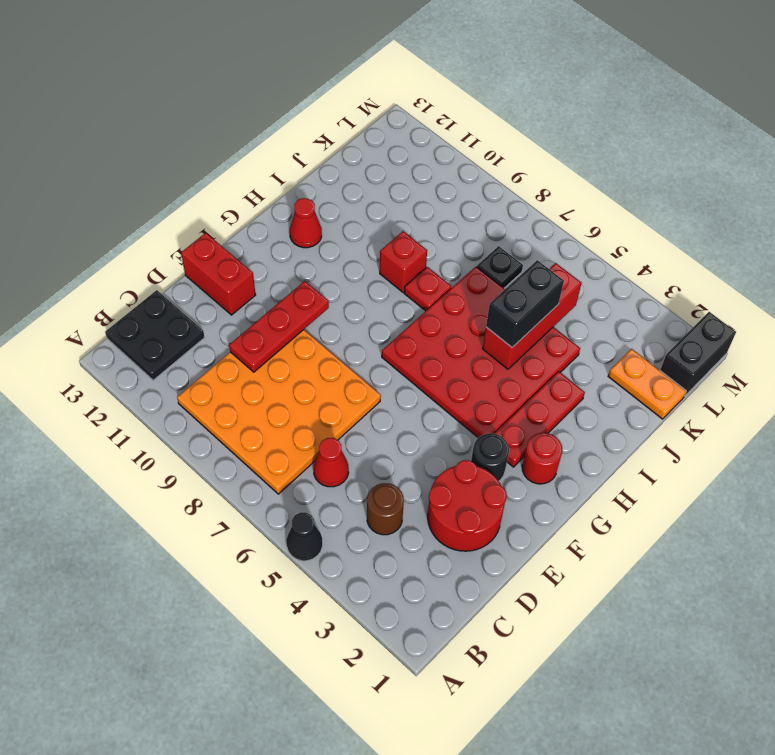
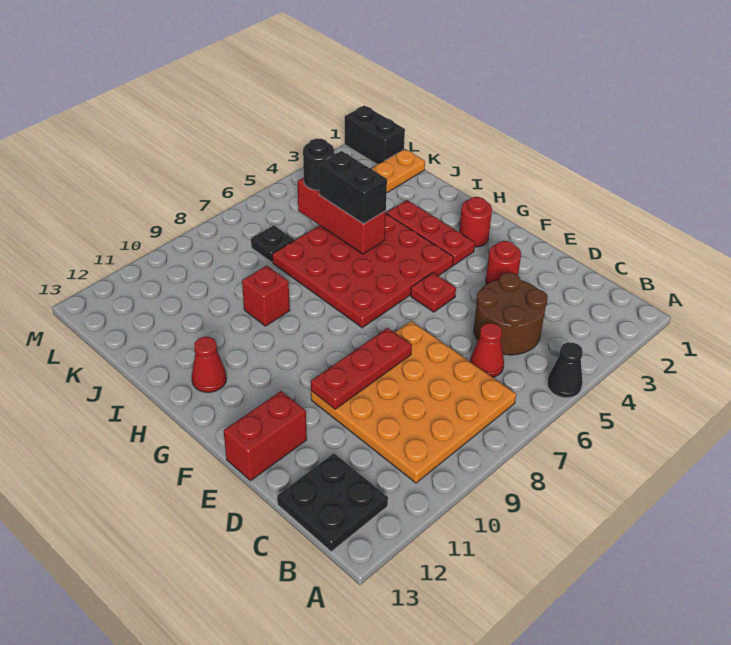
brown 1x1 round brick [367,483,404,535] -> brown 2x2 round brick [474,273,548,355]
red 2x2 round brick [428,460,507,551] -> red 1x1 round brick [486,241,521,284]
red 1x3 plate [229,281,329,372] -> red 1x3 plate turned to [311,328,412,409]
black 1x1 round brick [471,433,509,481] -> black 1x1 round brick moved to [303,139,334,190]
red 1x1 plate [404,267,451,311] -> red 1x1 plate moved to [411,273,456,312]

